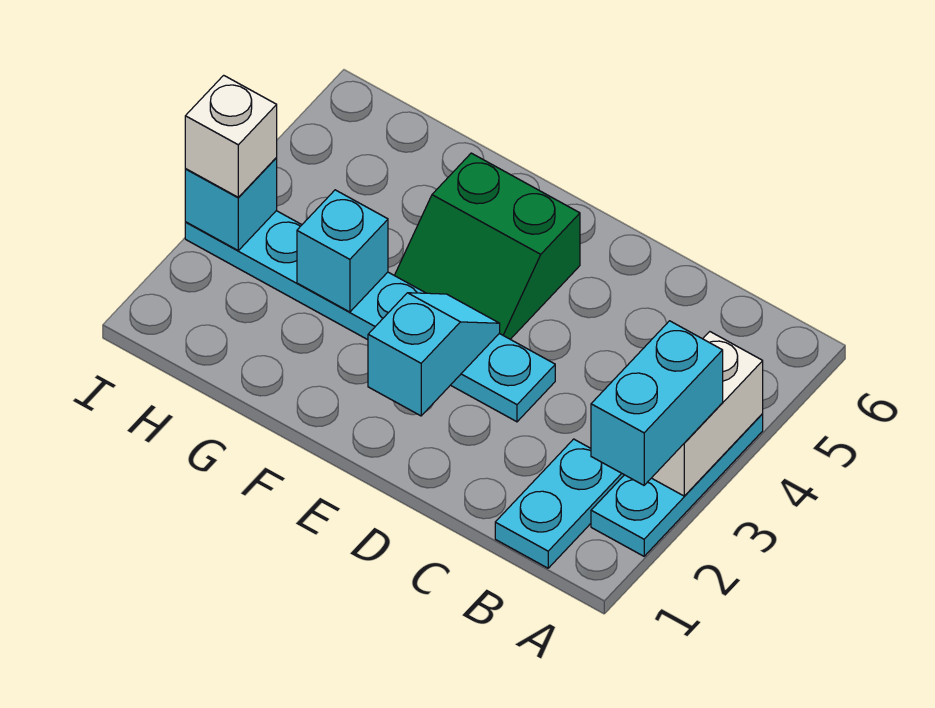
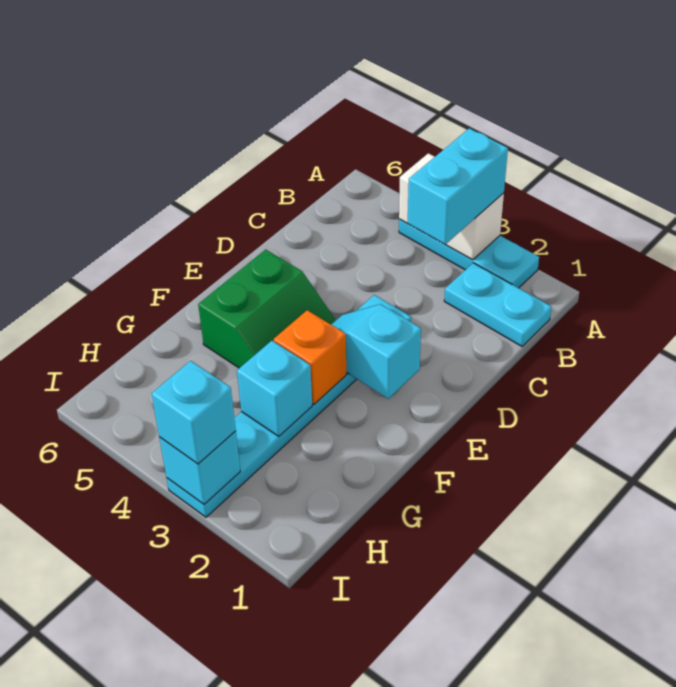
cyan 1x2 brick [591,321,723,485] -> cyan 1x2 brick turned to [408,128,508,245]
none -> orange 1x1 brick [274,310,346,404]
white 1x1 brick [185,75,277,197] -> cyan 1x1 brick [152,361,236,464]

